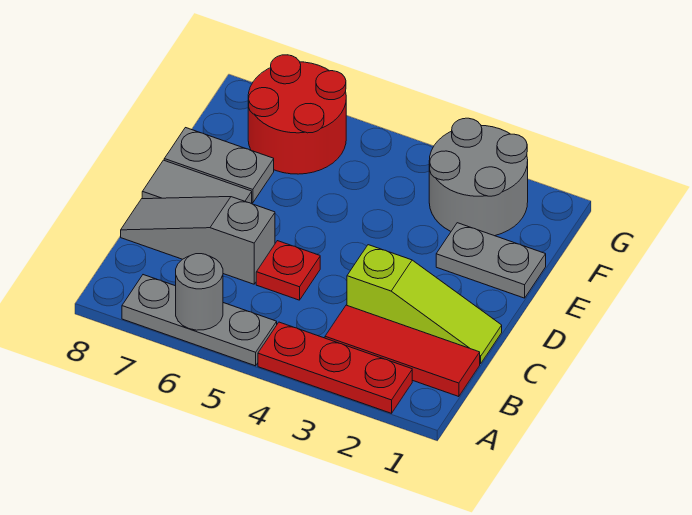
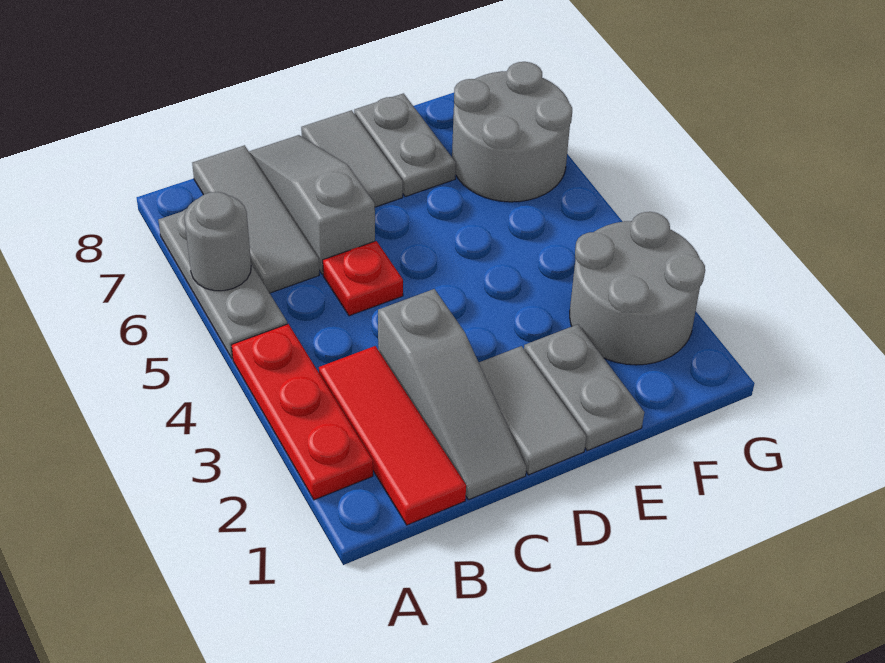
none -> grey 1x3 tile [192,145,319,293]
lime 1x3 slope [347,245,502,364] -> grey 1x3 slope [378,289,526,500]
none -> grey 1x2 tile [479,346,586,475]
red 2x2 round brick [248,55,346,174] -> grey 2x2 round brick [452,62,572,202]

